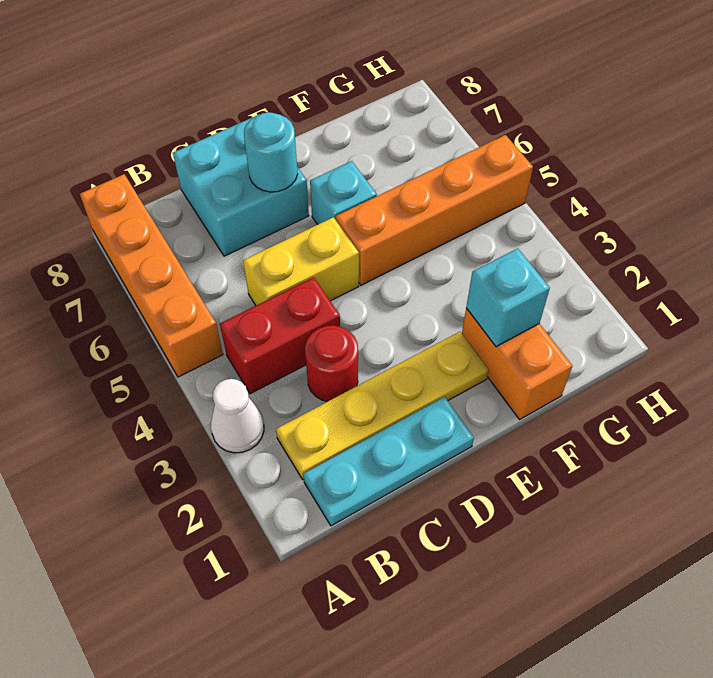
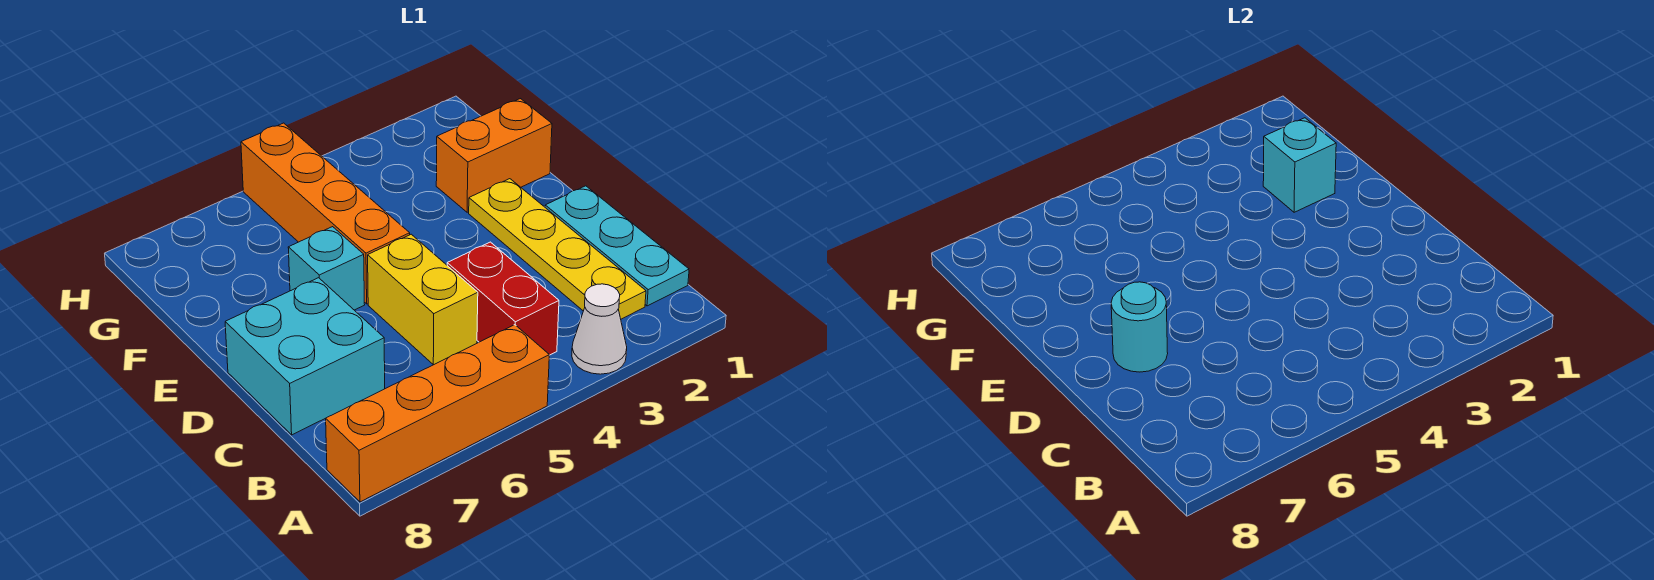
red 1x1 round brick [305,325,358,401] -> none

